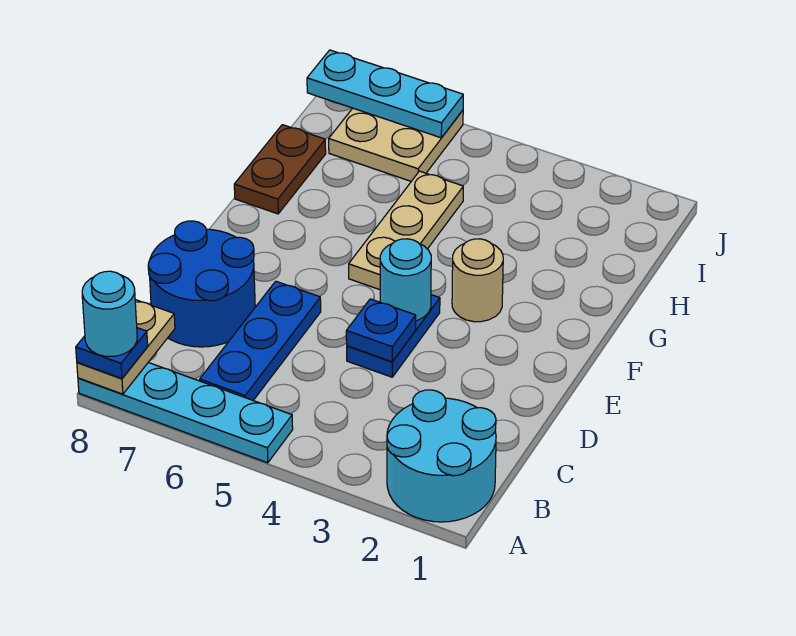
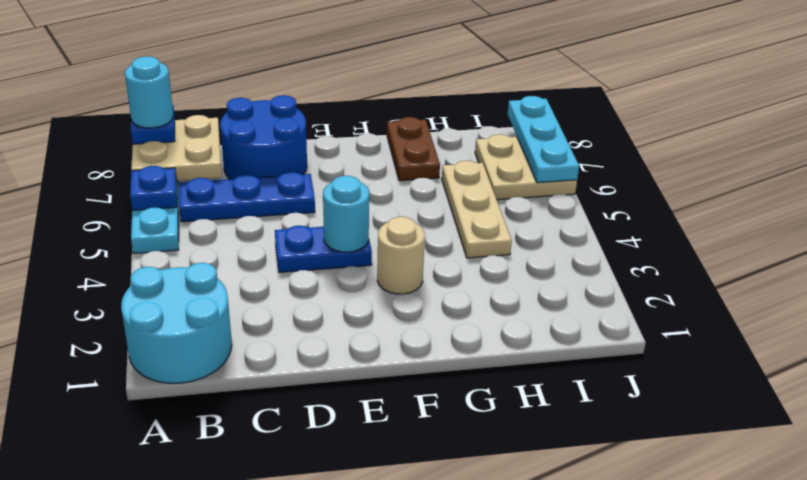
tan 1x2 plate [77,300,175,394] -> tan 2x2 plate [131,115,222,181]
blue 1x1 plate [346,299,416,362] -> blue 1x1 plate moved to [130,166,177,210]
tan 1x3 plate [349,171,463,290] -> tan 1x3 plate turned to [442,161,512,258]
brown 1x2 plate [234,125,326,214] -> brown 1x2 plate turned to [387,117,440,181]

